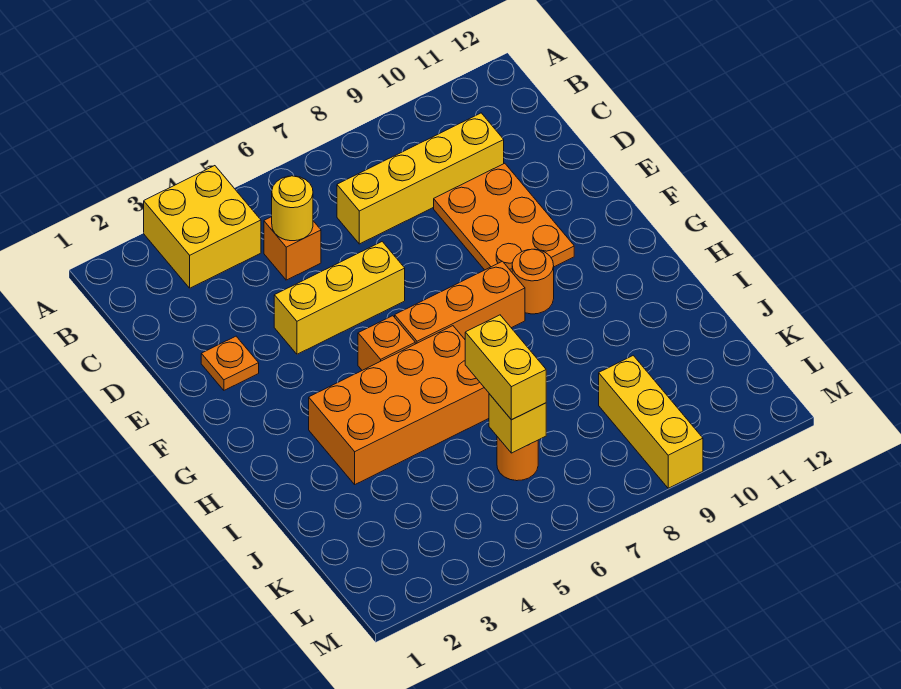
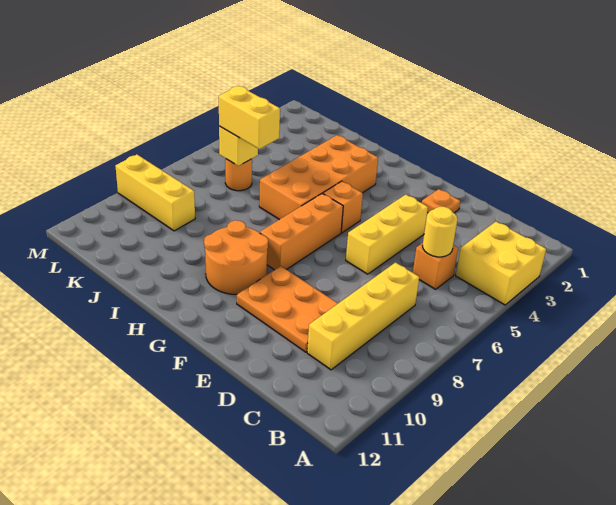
orange 1x1 round brick [512,249,554,314] -> orange 2x2 round brick [204,220,268,294]

